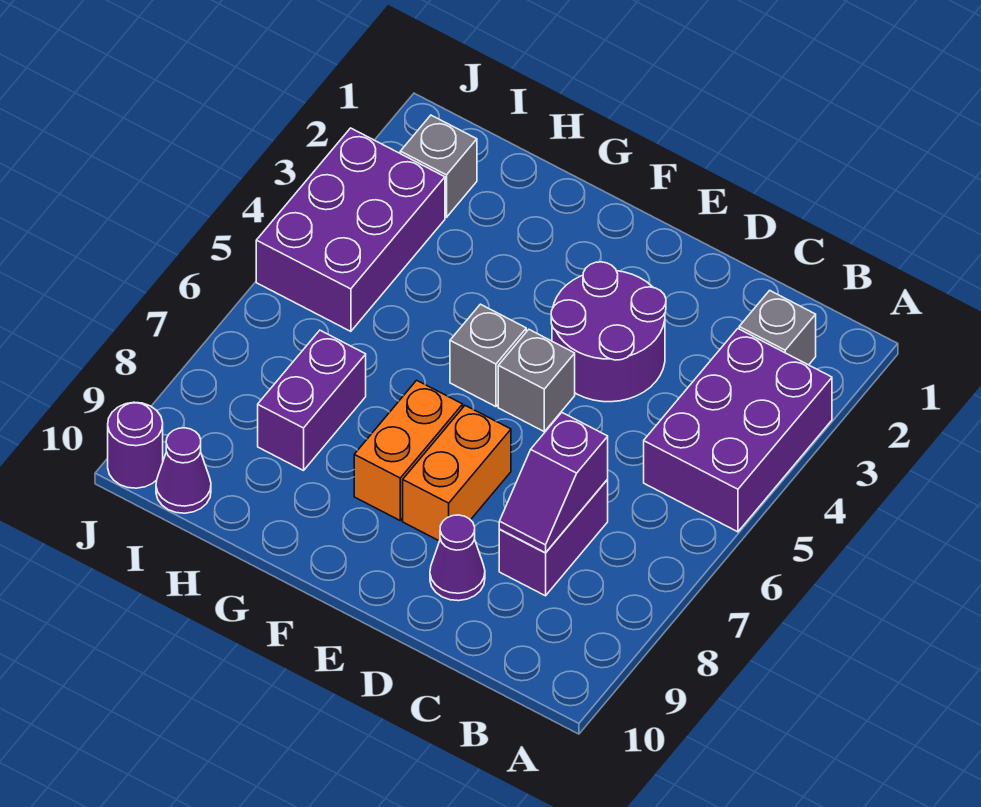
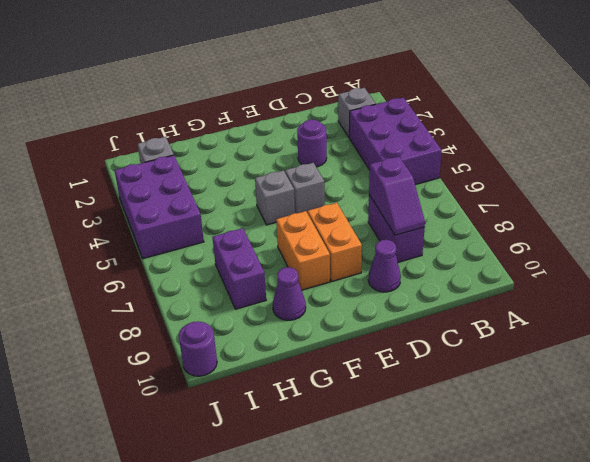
purple 2x2 round brick [551,262,666,402] -> purple 1x1 round brick [297,119,327,167]
purple 1x1 cone [156,428,211,513] -> purple 1x1 cone moved to [273,267,306,320]

